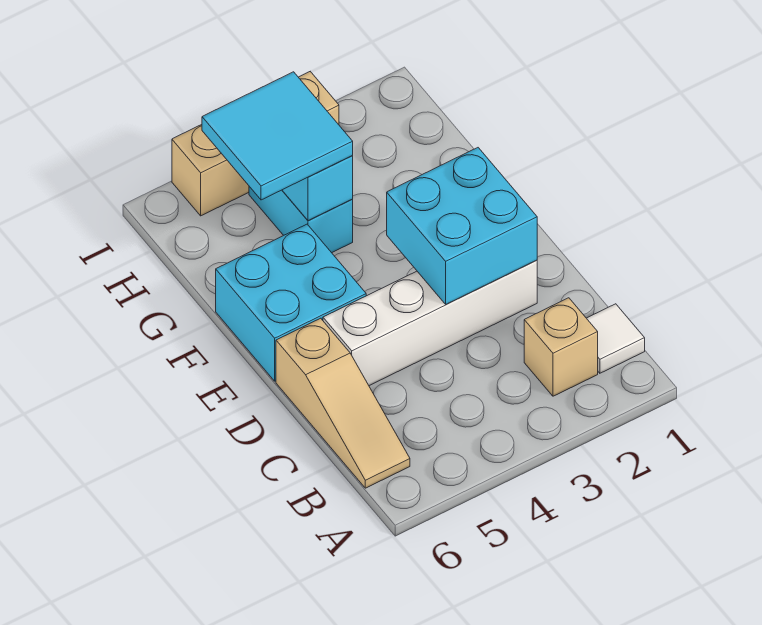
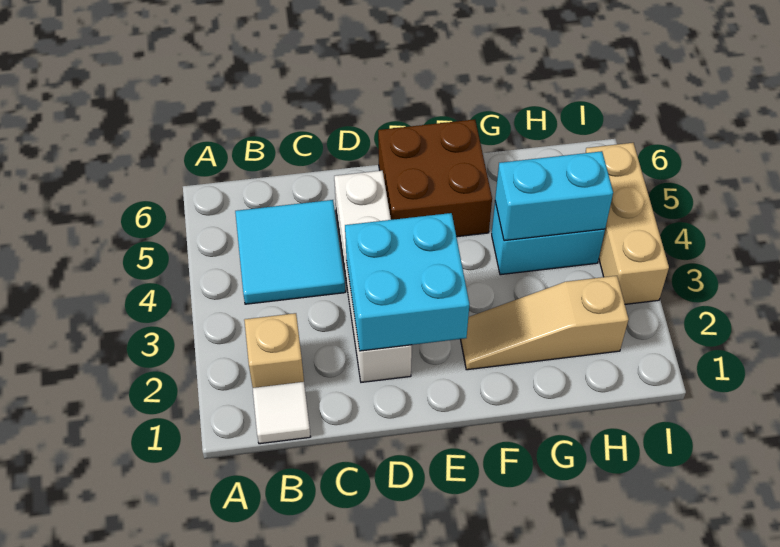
tan 1x3 slope [276,318,410,488] -> tan 1x3 slope moved to [461,276,628,370]
cyan 2x2 brick [216,224,366,381] -> brown 2x2 brick [378,119,492,237]
cyan 2x2 tile [202,72,353,200] -> cyan 2x2 tile moved to [235,200,345,304]

